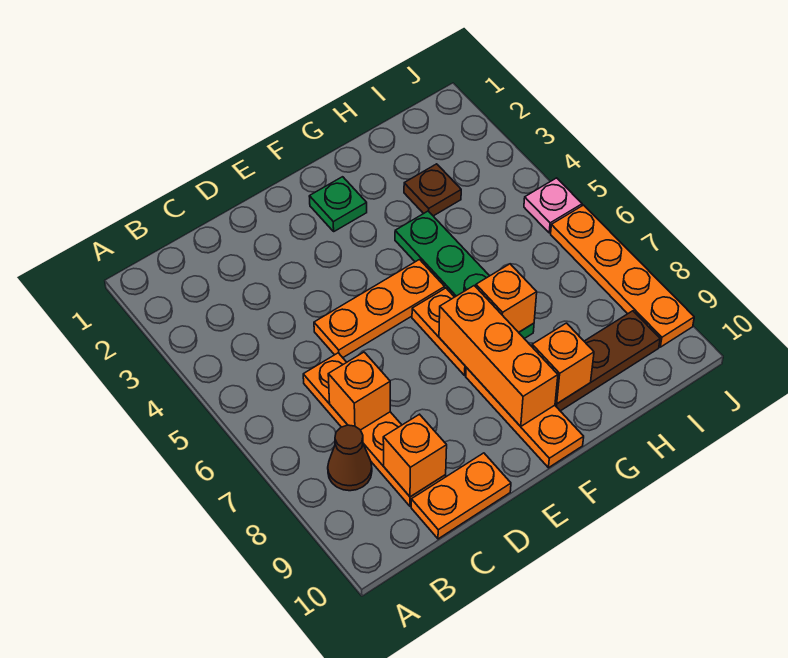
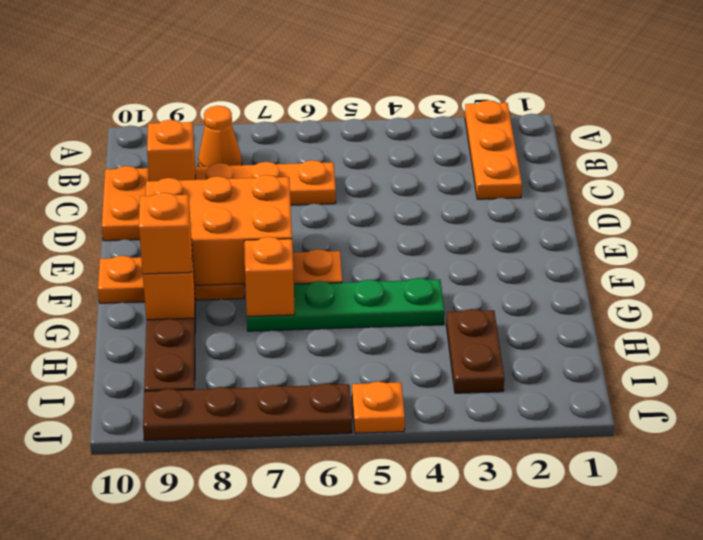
brown 1x1 cone [328,425,372,491] -> orange 1x1 cone [198,106,242,167]
orange 1x1 brick [328,352,390,430] -> orange 1x1 brick moved to [139,193,192,274]
orange 1x3 plate [314,260,445,358] -> orange 1x3 plate moved to [465,100,522,199]
green 1x1 plate [309,177,367,231] -> none
orange 1x3 brick [439,286,558,426] -> orange 2x3 brick [145,175,292,285]
brown 1x1 plate [404,164,461,216] -> brown 1x2 plate [446,309,504,393]
pink 1x1 plate [524,178,582,233] -> orange 1x1 plate [352,382,405,433]
orange 1x4 plate [551,205,694,347] -> brown 1x4 plate [143,383,352,441]

